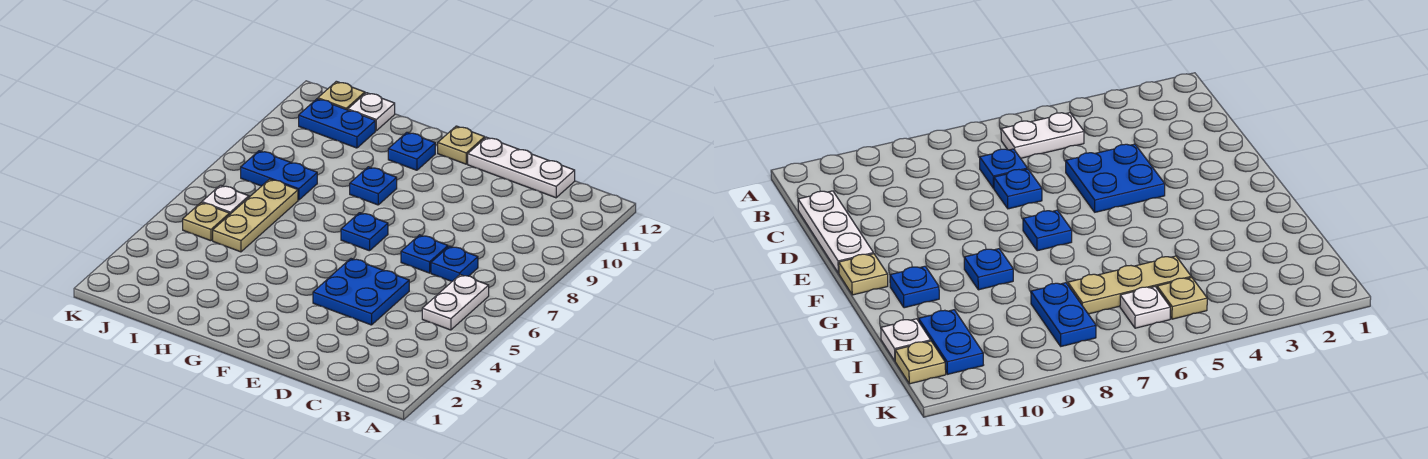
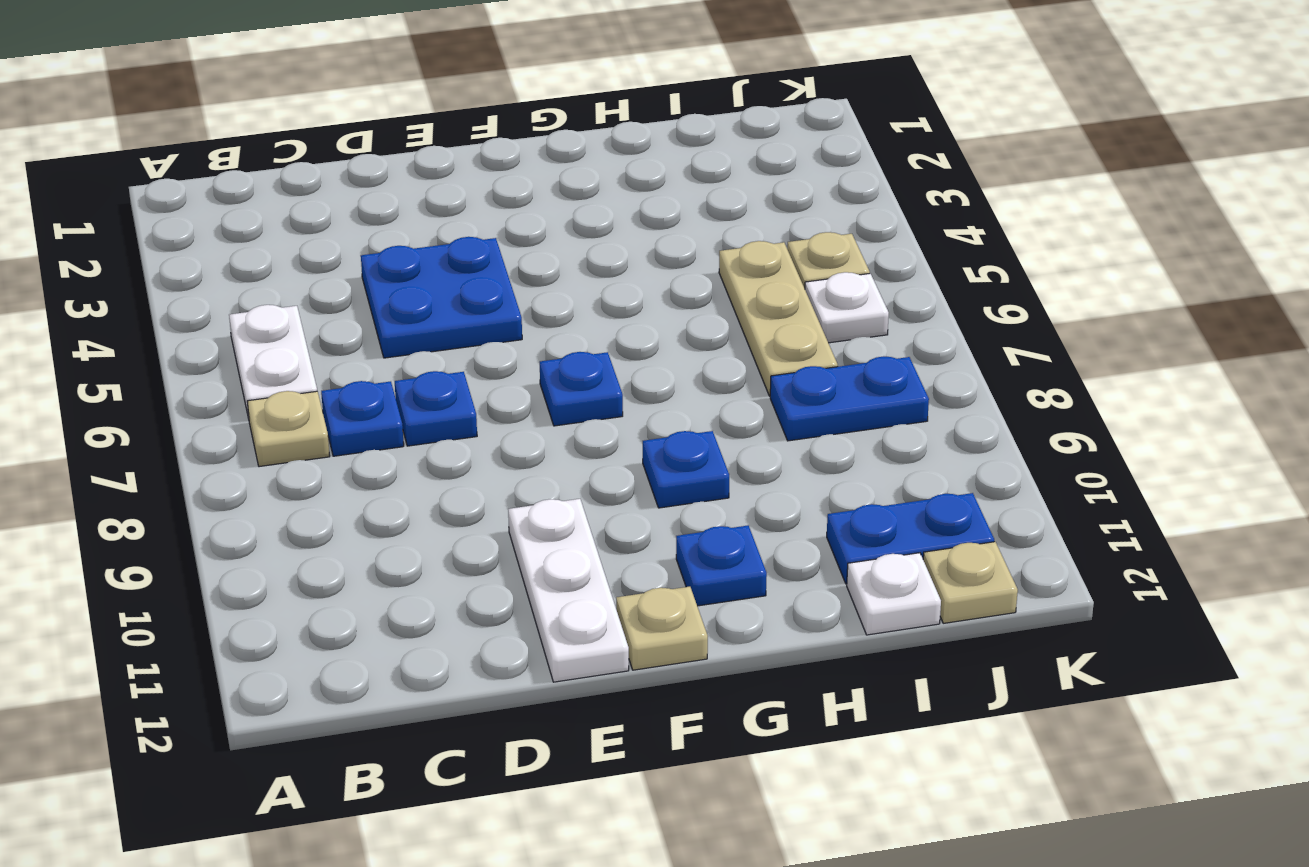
none -> tan 1x1 plate [247,391,330,467]
white 1x3 plate [468,137,575,198] -> white 1x3 plate turned to [508,499,629,682]

